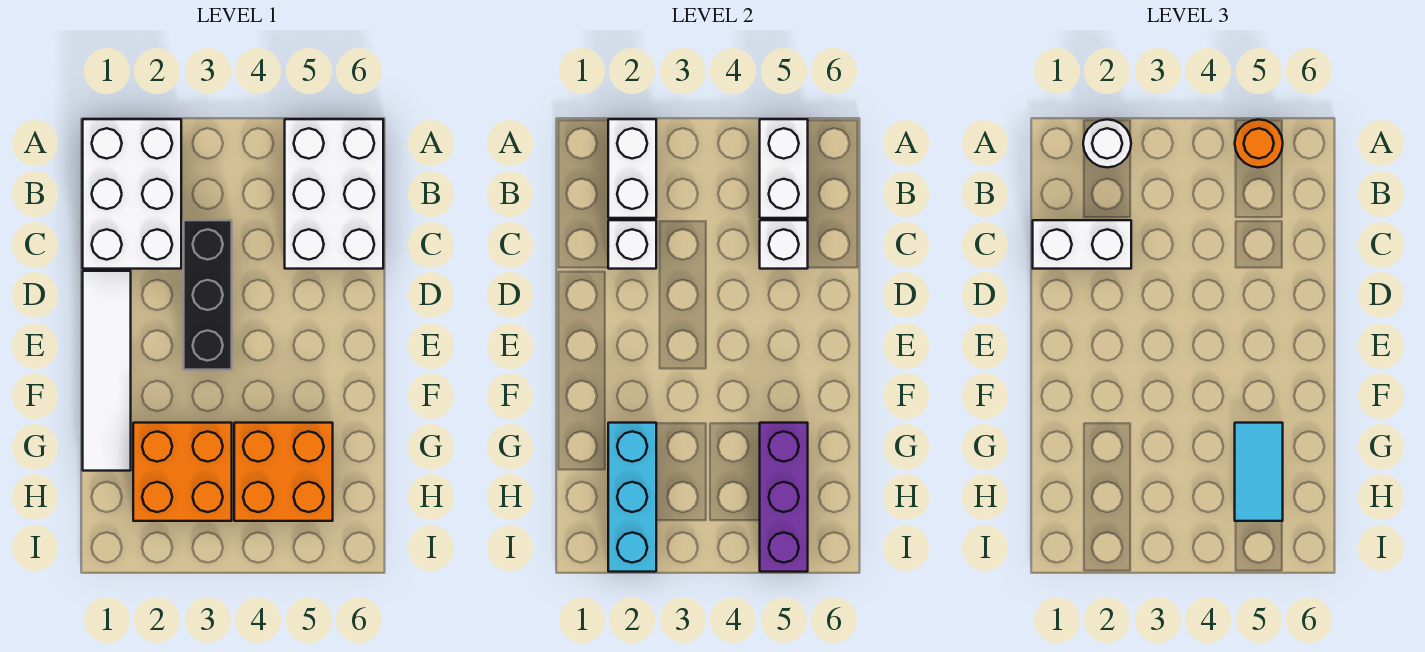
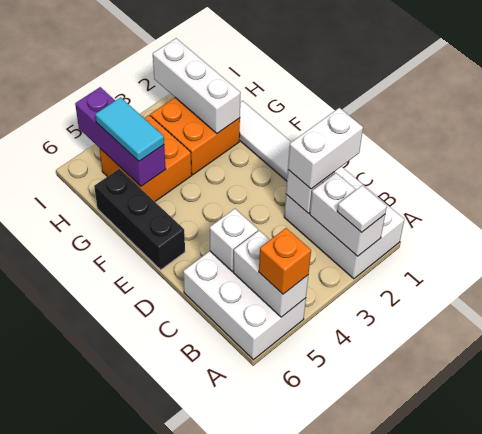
white 1x1 round brick [1083,119,1131,167] -> white 1x1 tile [337,185,387,233]
orange 1x1 round brick [1235,119,1283,167] -> orange 1x1 brick [259,228,311,294]
black 1x3 brick [184,220,232,370] -> black 1x3 brick moved to [94,169,185,270]
cyan 1x3 brick [608,423,656,572] -> white 1x3 brick [153,38,241,133]

